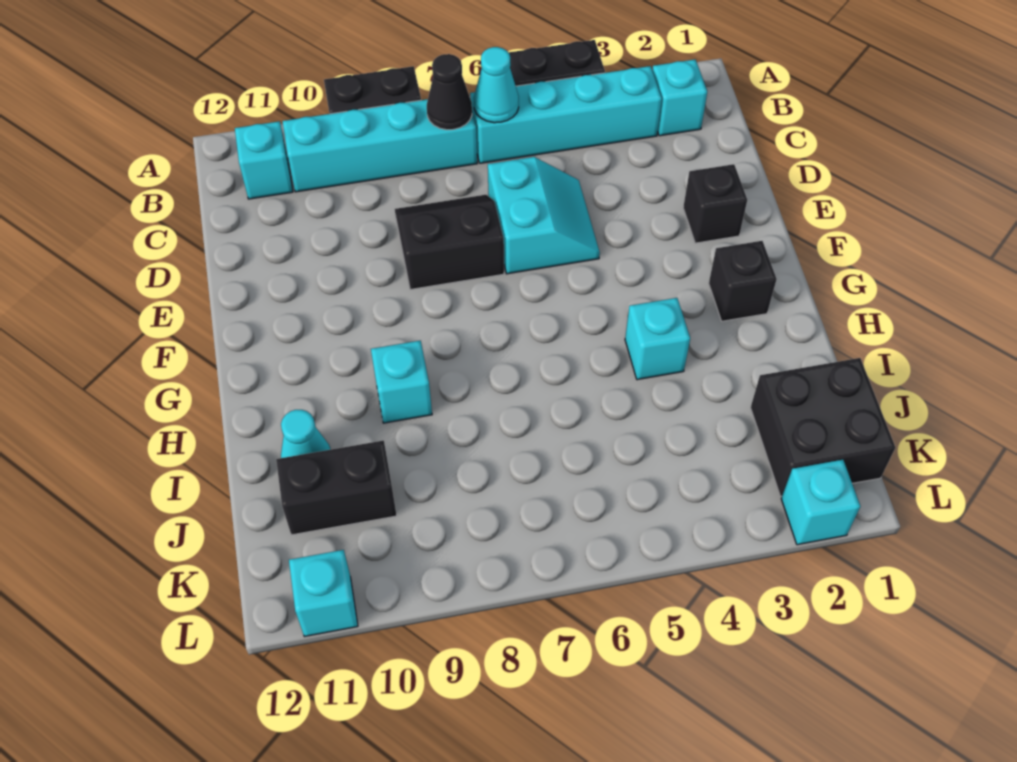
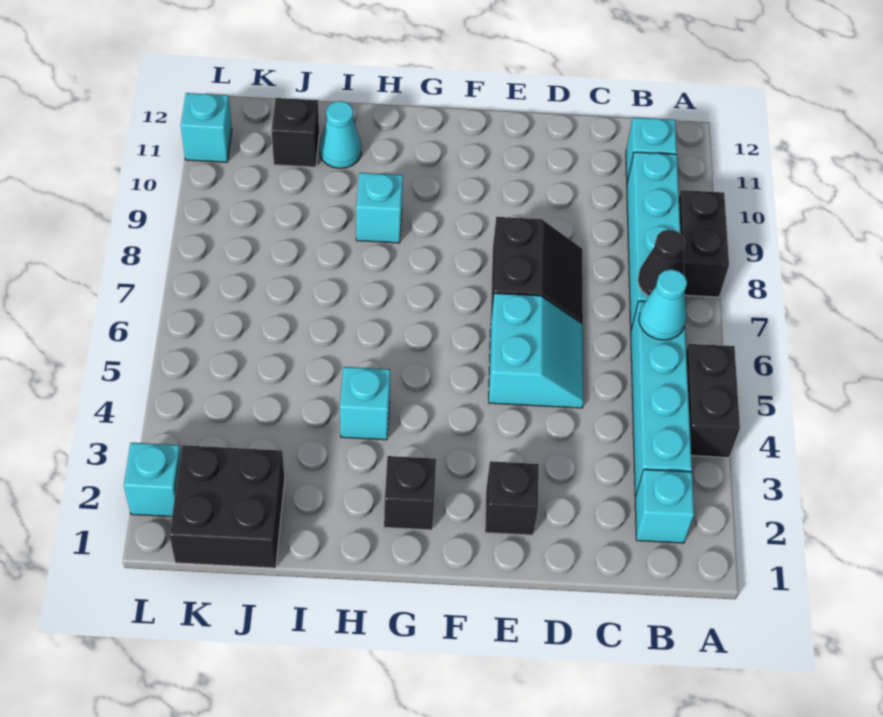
cyan 2x2 slope [488,157,600,274] -> cyan 2x2 slope turned to [489,293,584,408]
black 1x2 brick [276,440,397,535] -> black 1x1 brick [272,98,319,167]

